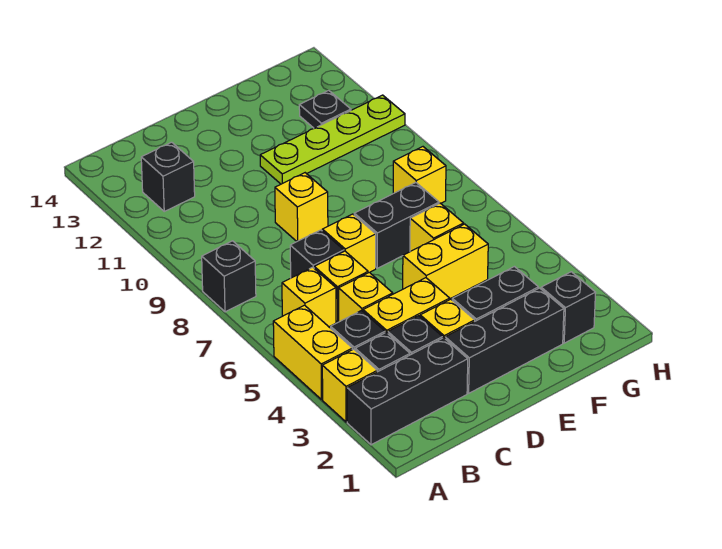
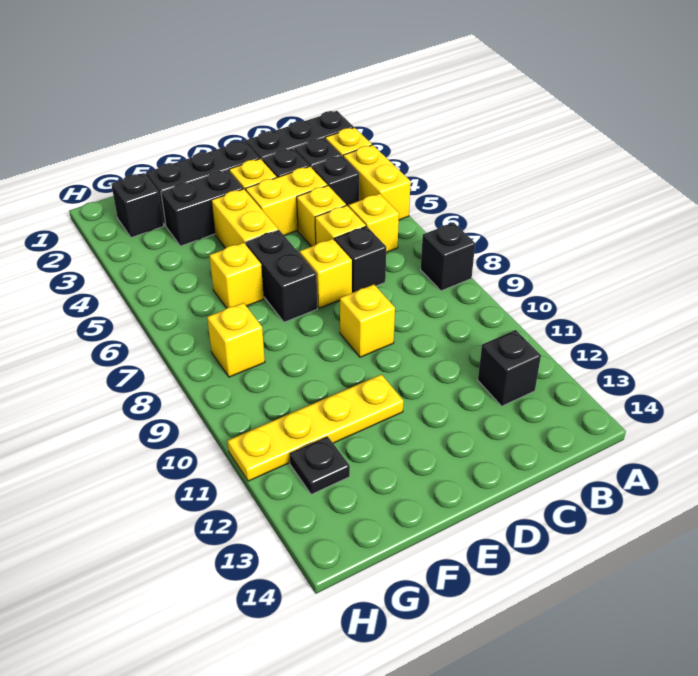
yellow 1x2 brick [403,224,488,299] -> yellow 1x2 brick turned to [211,189,278,248]
black 1x2 brick [354,183,439,268] -> black 1x2 brick turned to [246,230,318,322]
lime 1x4 plate [260,95,405,184] -> yellow 1x4 plate [228,374,404,481]

